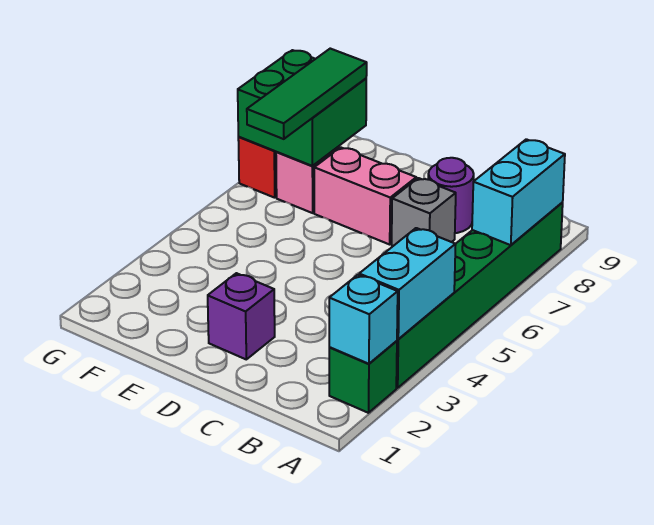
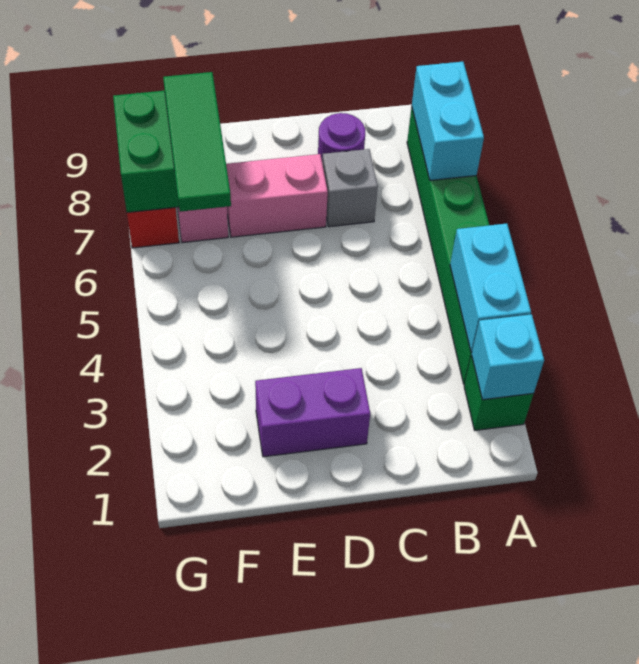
purple 1x1 brick [208,273,275,359] -> purple 1x2 brick [255,368,370,457]

